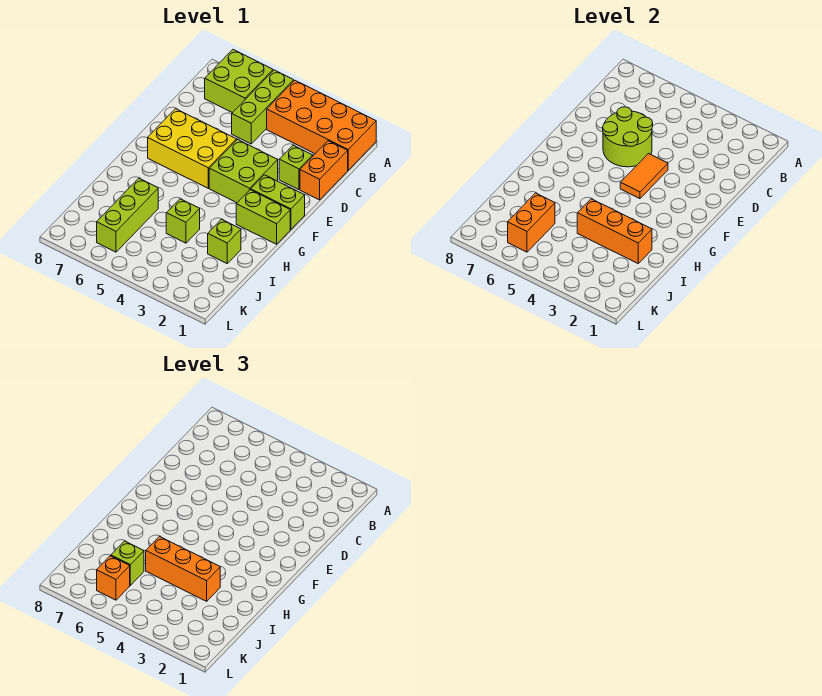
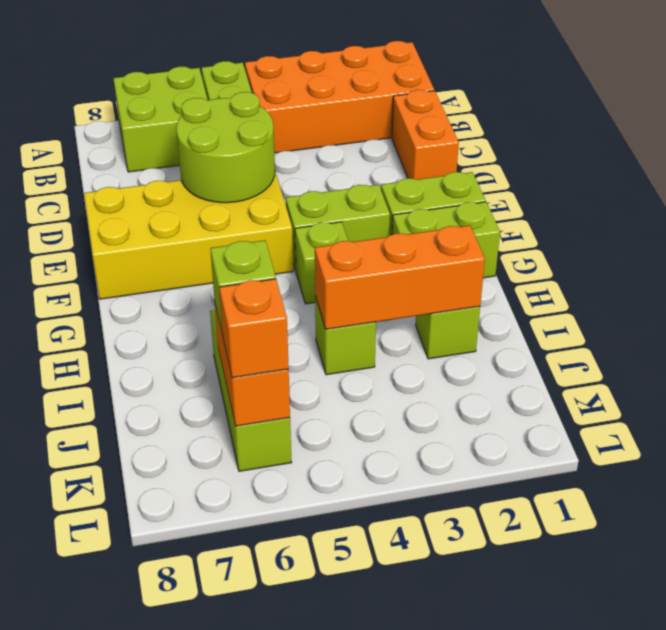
lime 1x1 brick [279,145,313,190] -> lime 1x1 brick moved to [295,222,348,304]
lime 2x2 brick [209,140,278,203] -> lime 1x2 brick [286,185,390,271]
orange 1x2 tile [620,154,668,199] -> none
yellow 2x3 brick [148,109,236,188] -> yellow 2x4 brick [84,172,293,299]
orange 1x3 brick [146,537,220,601] -> none

